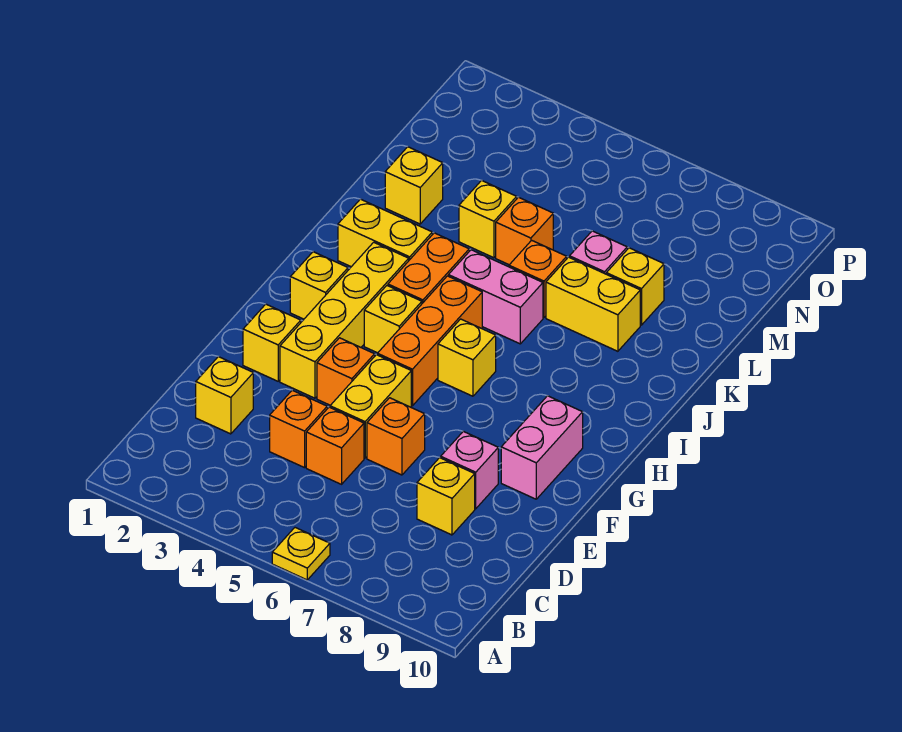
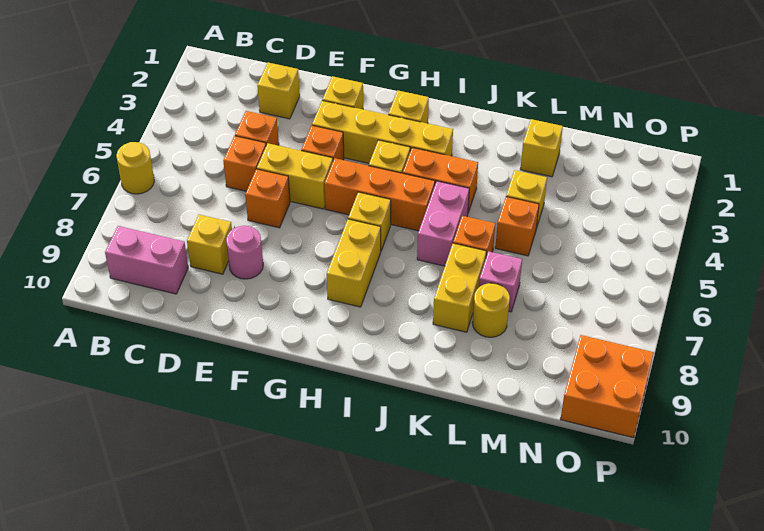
yellow 1x1 plate [272,528,330,580] -> yellow 1x1 round brick [116,142,154,194]
pink 1x1 brick [441,431,498,509] -> pink 1x1 round brick [226,226,263,279]
pink 1x2 brick [501,396,583,499] -> pink 1x2 brick moved to [105,226,188,294]
yellow 1x2 brick [338,199,432,267] -> yellow 1x2 brick moved to [327,219,381,307]
yellow 1x1 brick [606,248,664,325] -> yellow 1x1 round brick [472,283,510,337]
none -> orange 2x2 brick [560,335,654,438]

